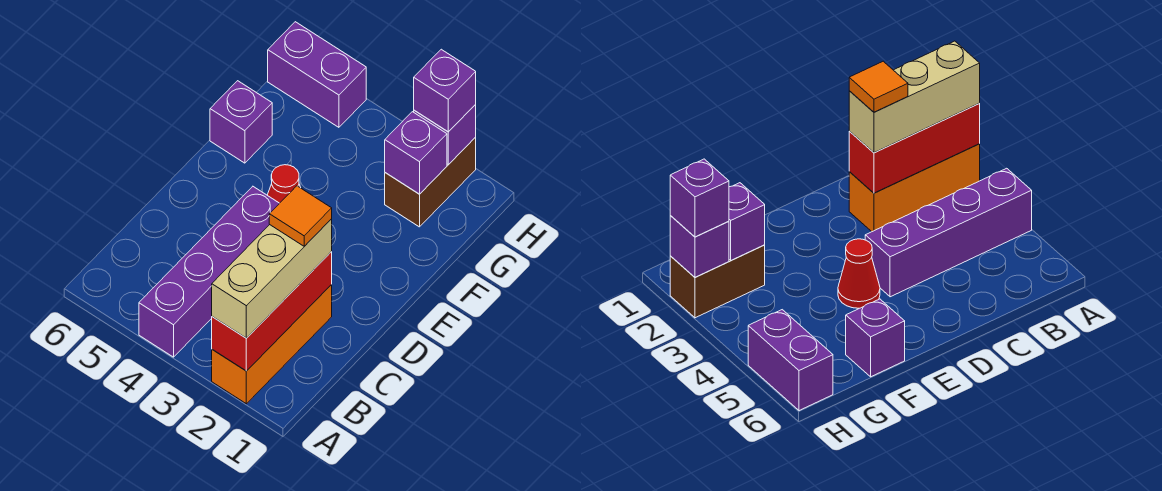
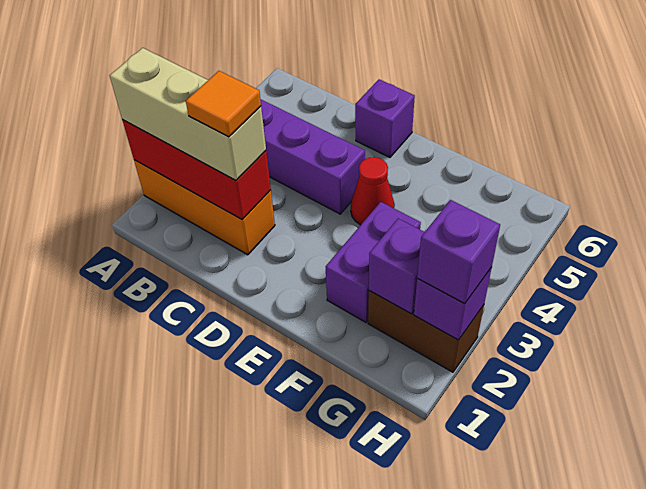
purple 1x1 brick [210,81,272,163] -> purple 1x1 brick moved to [355,79,415,157]
purple 1x2 brick [268,22,366,127] -> purple 1x2 brick moved to [326,202,421,322]

